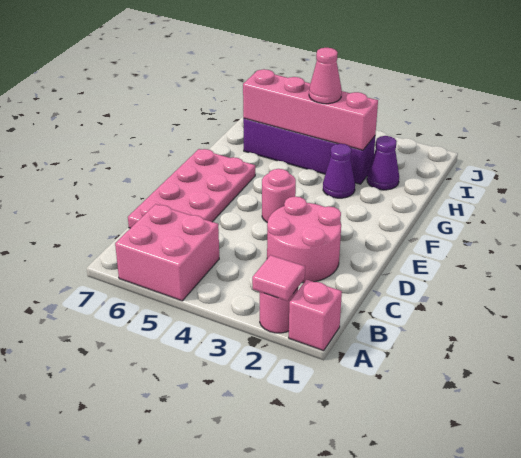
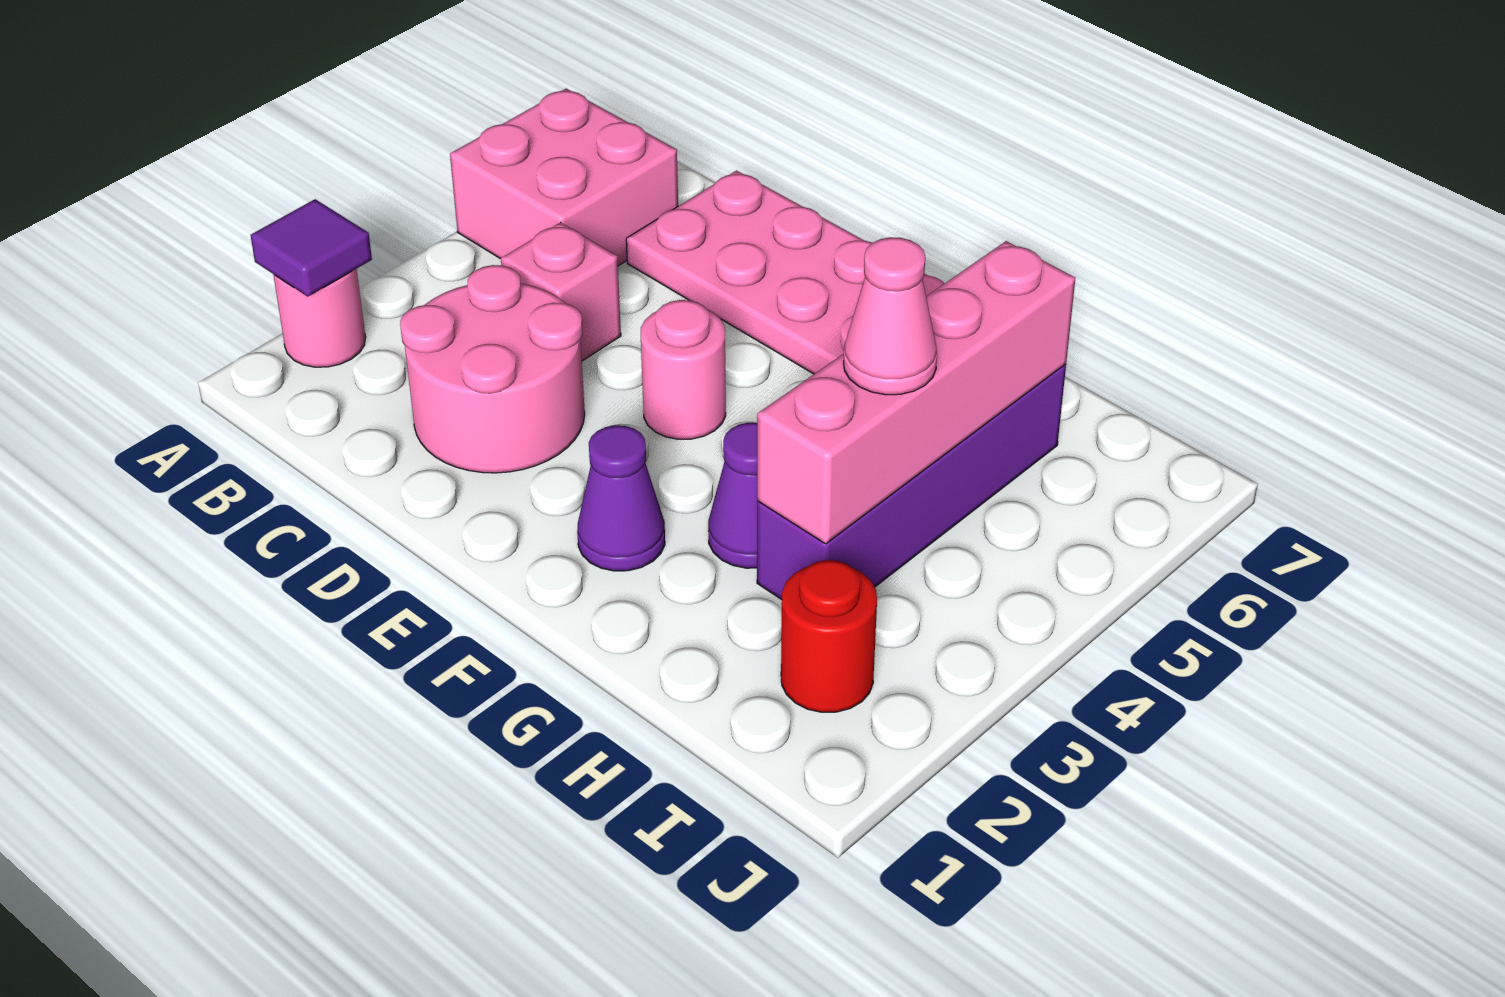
pink 1x1 brick [289,280,342,351] -> pink 1x1 brick moved to [501,223,621,361]
pink 1x1 tile [252,255,305,301] -> purple 1x1 tile [251,199,372,297]
purple 1x1 cone [367,136,399,190] -> purple 1x1 cone moved to [577,425,665,571]
none -> red 1x1 round brick [781,560,877,712]

